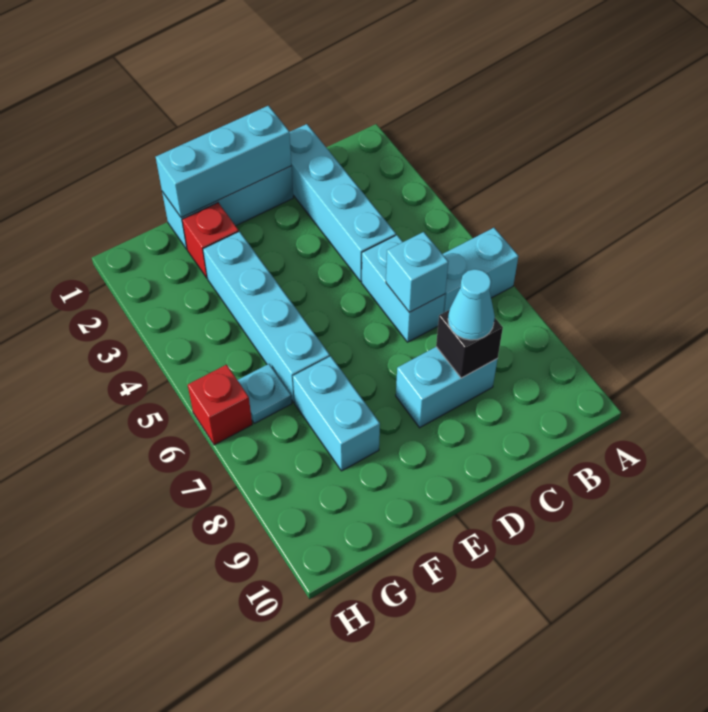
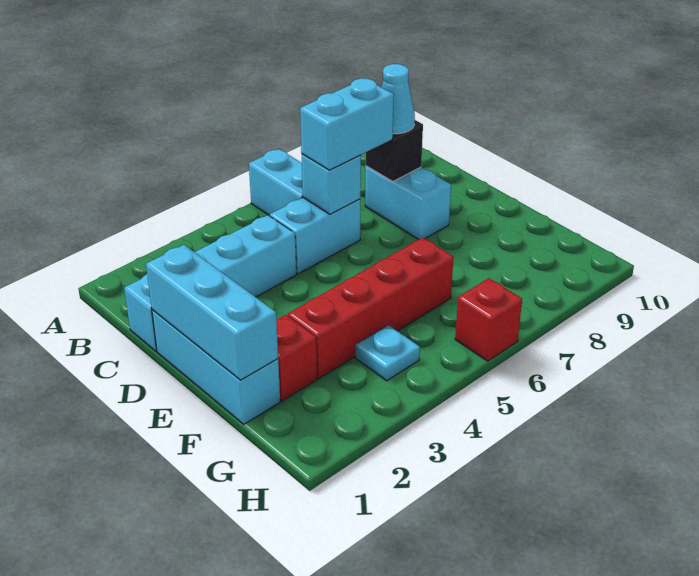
cyan 1x4 brick [203,231,330,402] -> red 1x4 brick [288,238,453,379]
cyan 1x2 brick [293,356,380,471] -> cyan 1x2 brick moved to [300,78,394,170]
cyan 1x1 plate [238,364,292,423] -> cyan 1x1 plate moved to [356,325,420,381]

